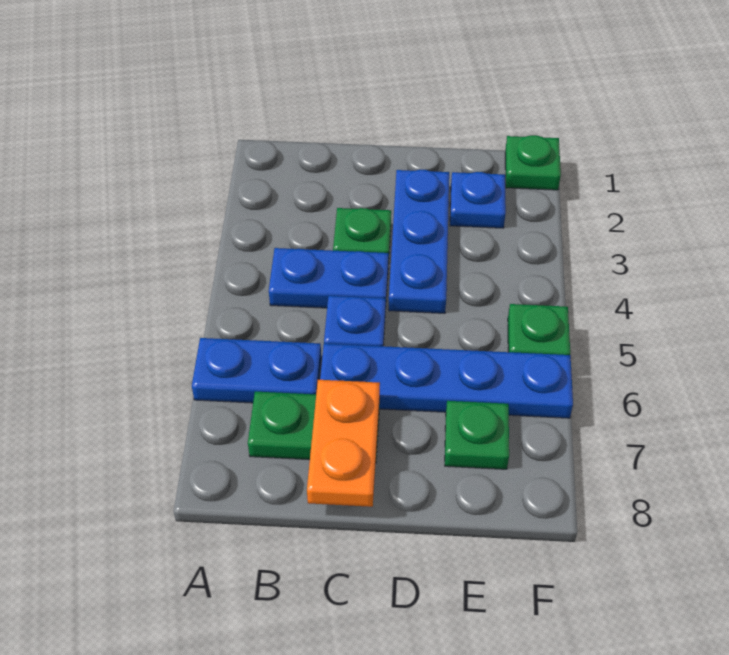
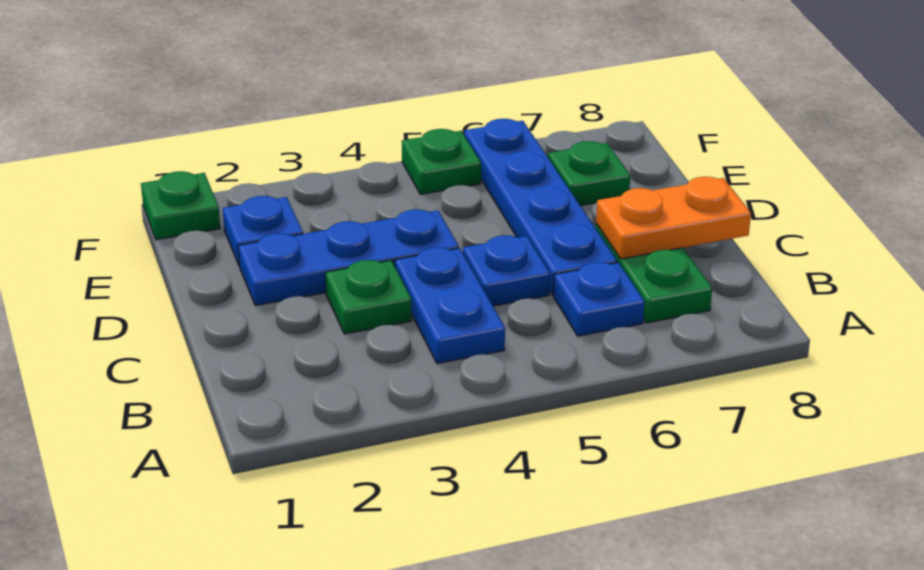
blue 1x2 plate [192,338,321,403] -> blue 1x1 plate [553,262,644,336]

